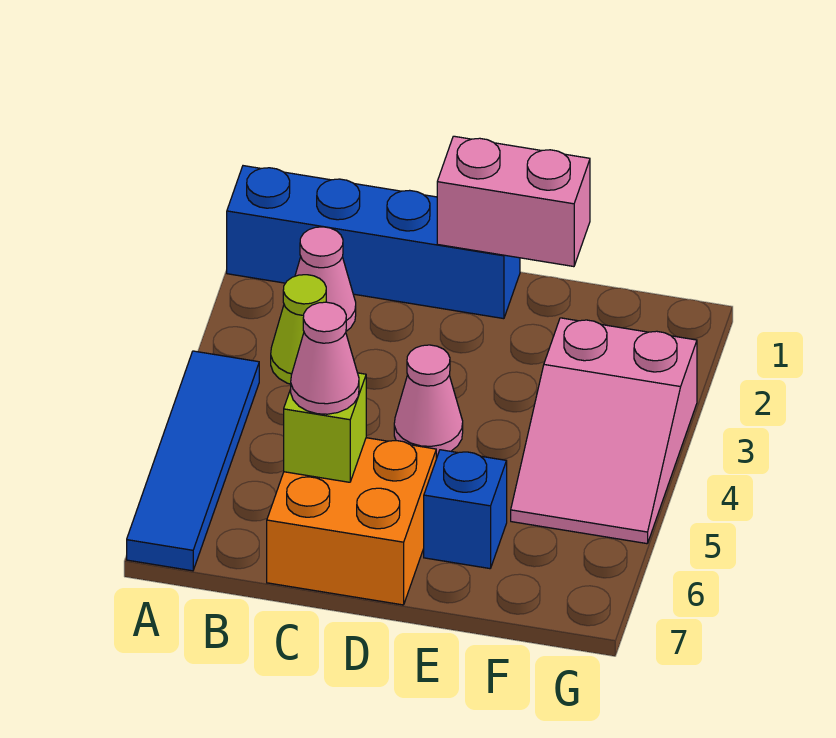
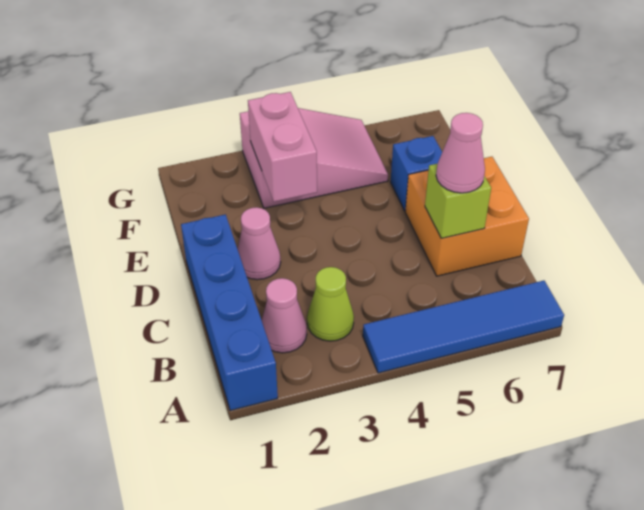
pink 1x2 brick [437,136,590,267] -> pink 1x2 brick moved to [248,92,317,202]
pink 1x1 cone [394,345,463,456] -> pink 1x1 cone moved to [237,207,281,280]

